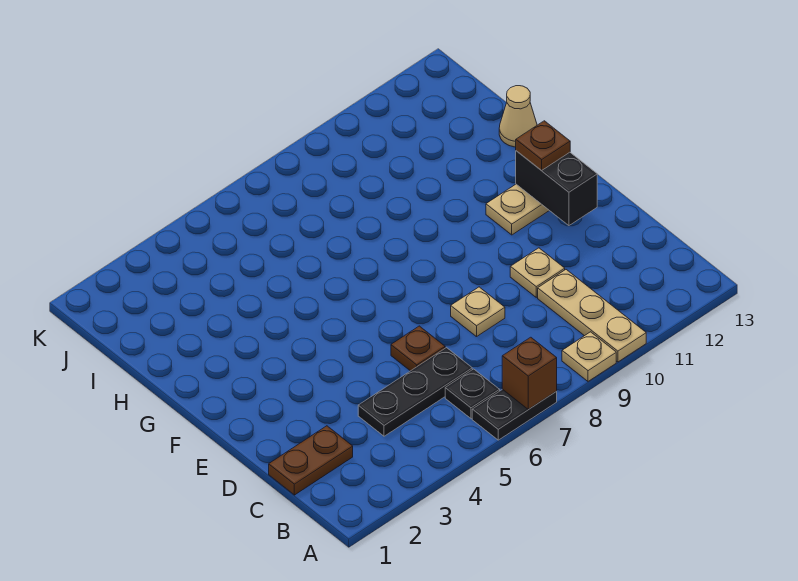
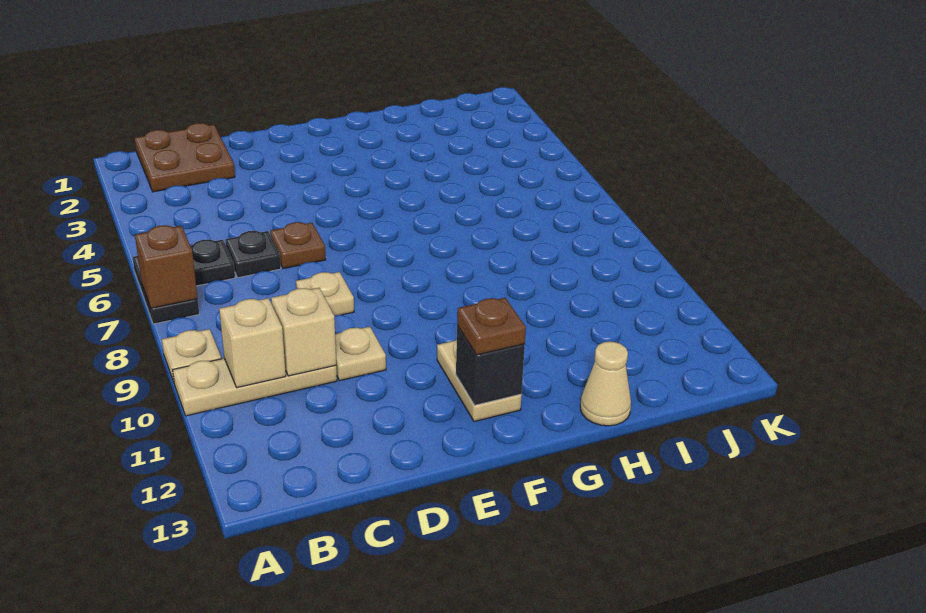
none -> tan 1x1 brick [219,298,286,388]
brown 1x2 plate [269,426,353,495] -> brown 2x2 plate [135,123,235,192]
black 1x3 plate [358,348,472,436] -> black 1x1 plate [225,231,281,278]
none -> tan 1x1 brick [271,288,336,376]
black 1x2 brick [516,151,597,226] -> black 1x1 brick [456,326,525,405]

